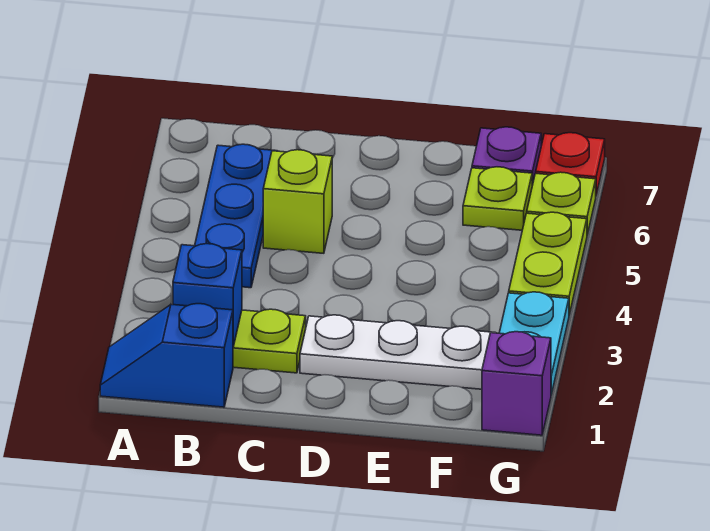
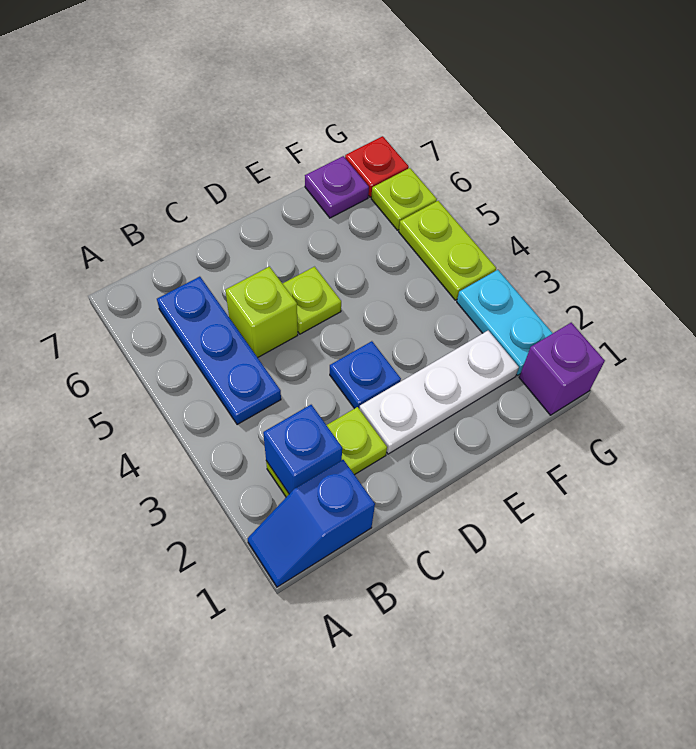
none -> blue 1x1 plate [330,341,401,409]
lime 1x1 plate [463,167,532,230] -> lime 1x1 plate moved to [283,267,341,334]

